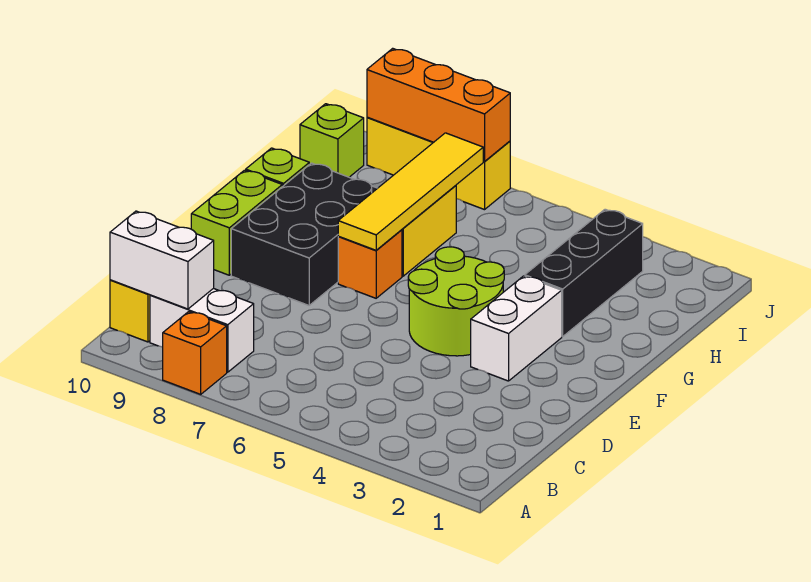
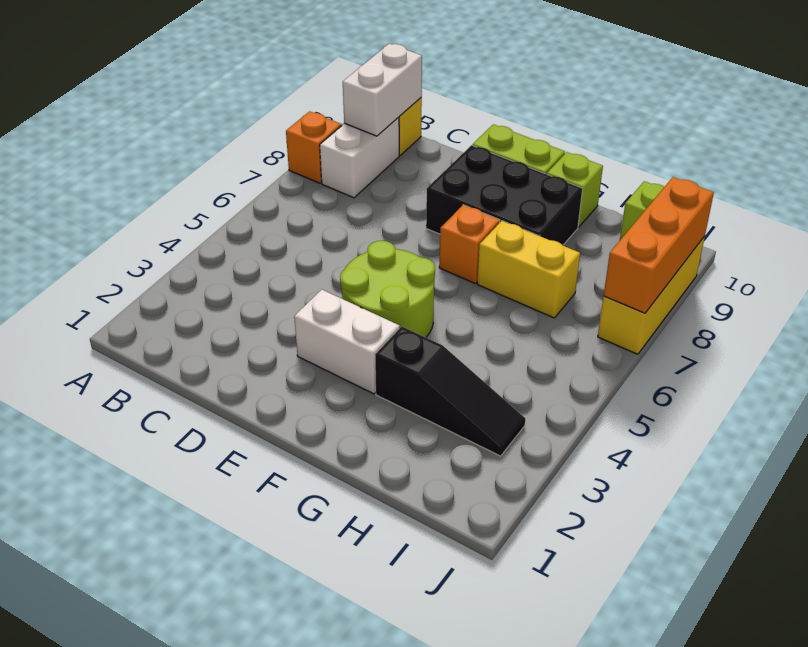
yellow 1x4 tile [338,133,483,250] -> none
black 1x3 brick [525,209,643,337] -> black 1x3 slope [375,327,525,456]

